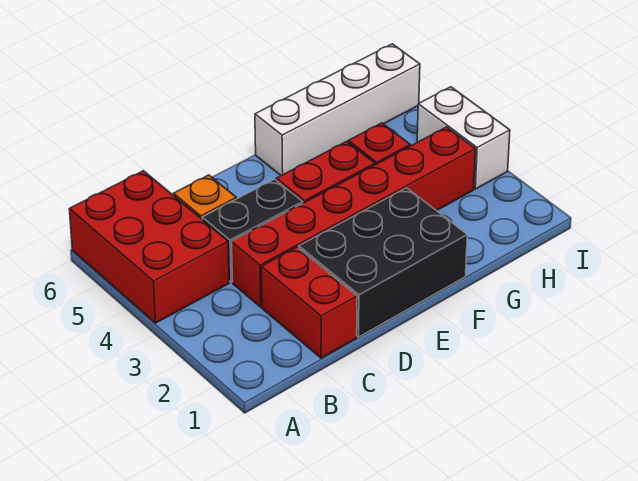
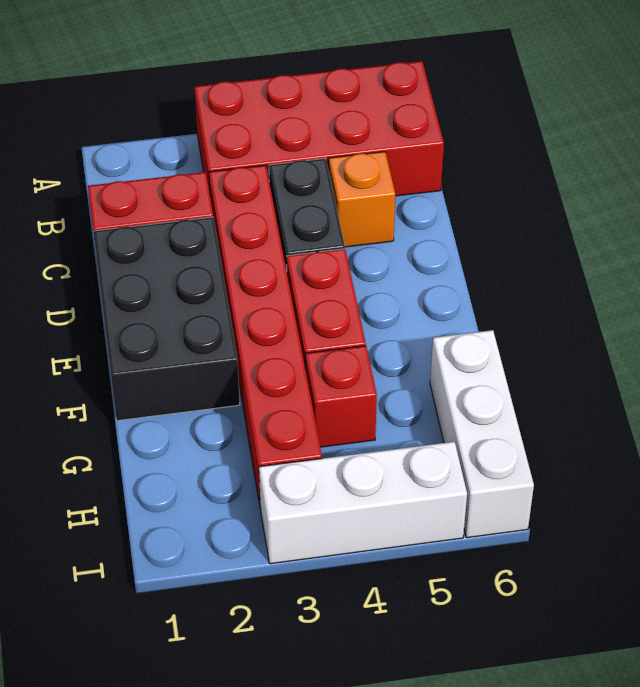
red 2x3 brick [69,171,229,323] -> red 2x4 brick [194,61,444,196]
white 1x4 brick [255,44,420,176] -> white 1x3 brick [430,330,534,538]
white 1x2 brick [417,87,510,189] -> white 1x3 brick [259,442,467,564]

